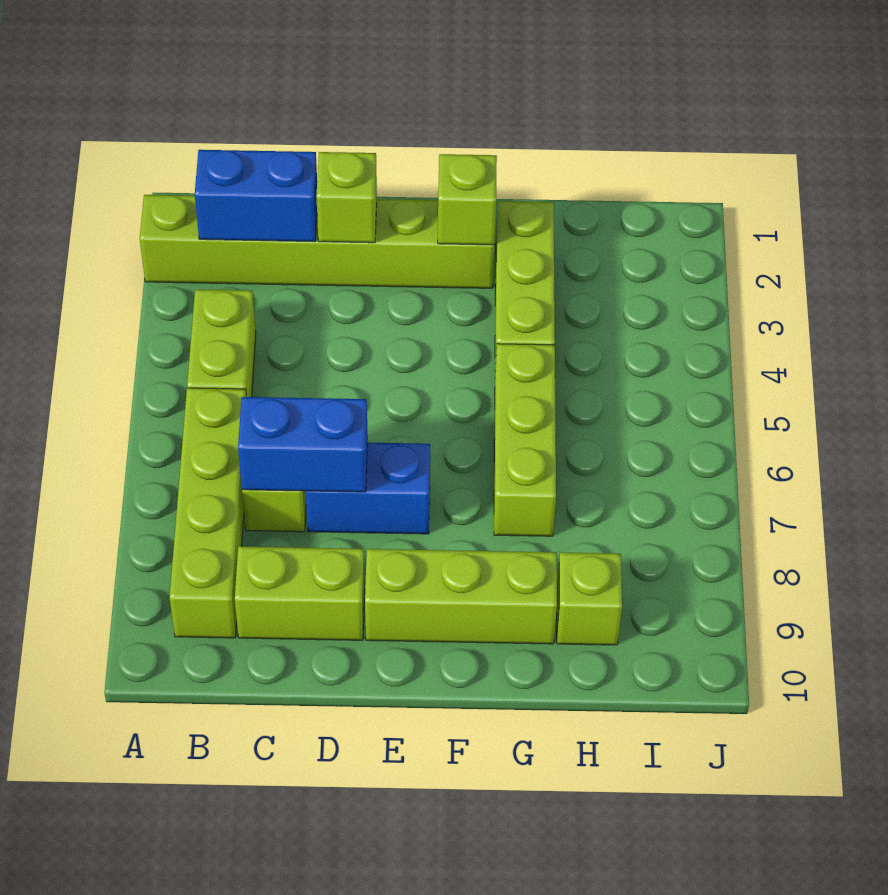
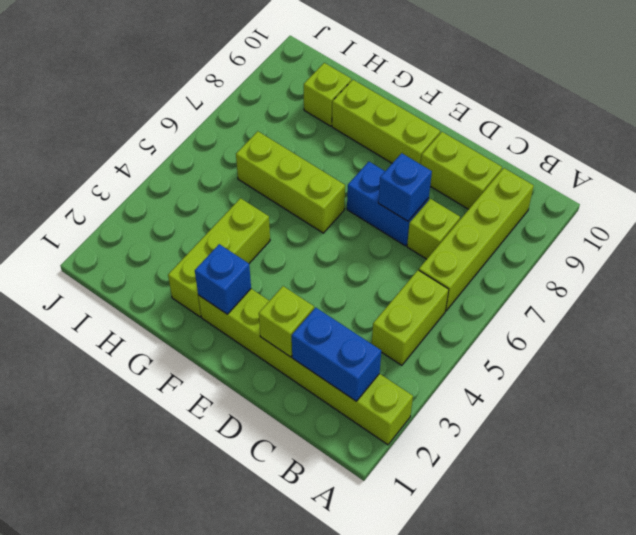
blue 1x2 brick [238,397,368,492] -> blue 1x1 brick [378,153,432,221]
lime 1x1 brick [438,154,497,245] -> blue 1x1 brick [195,244,251,314]
lime 1x3 brick [494,344,556,536] -> lime 1x3 brick turned to [236,131,345,233]

